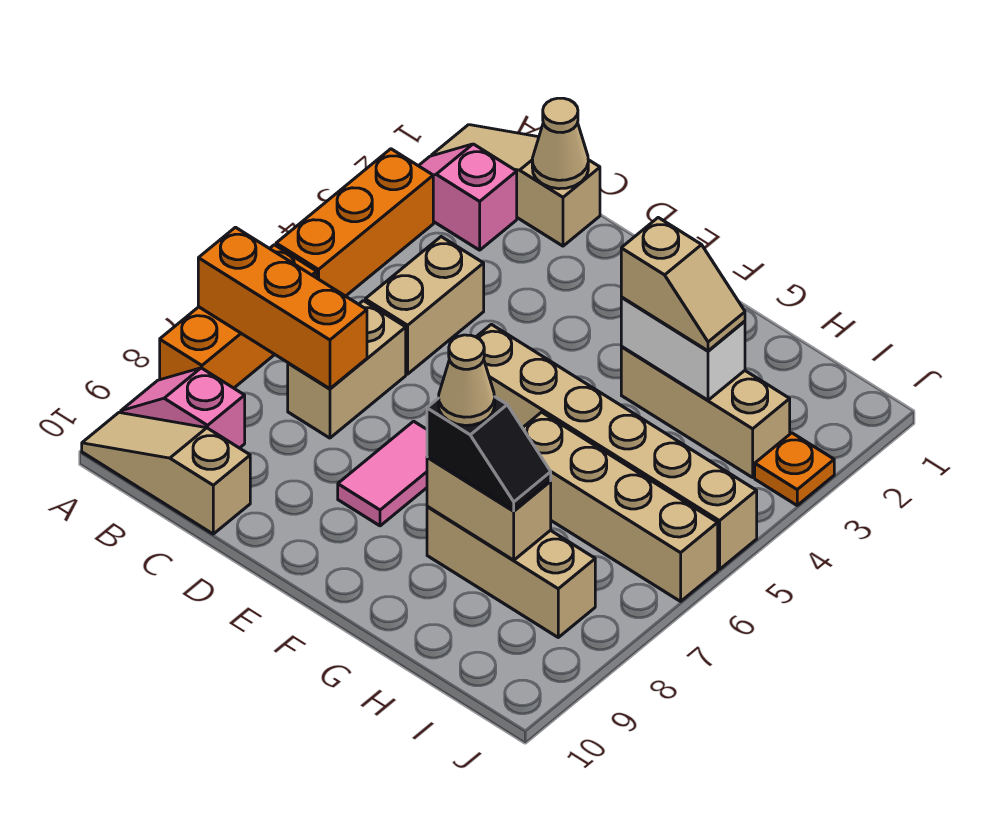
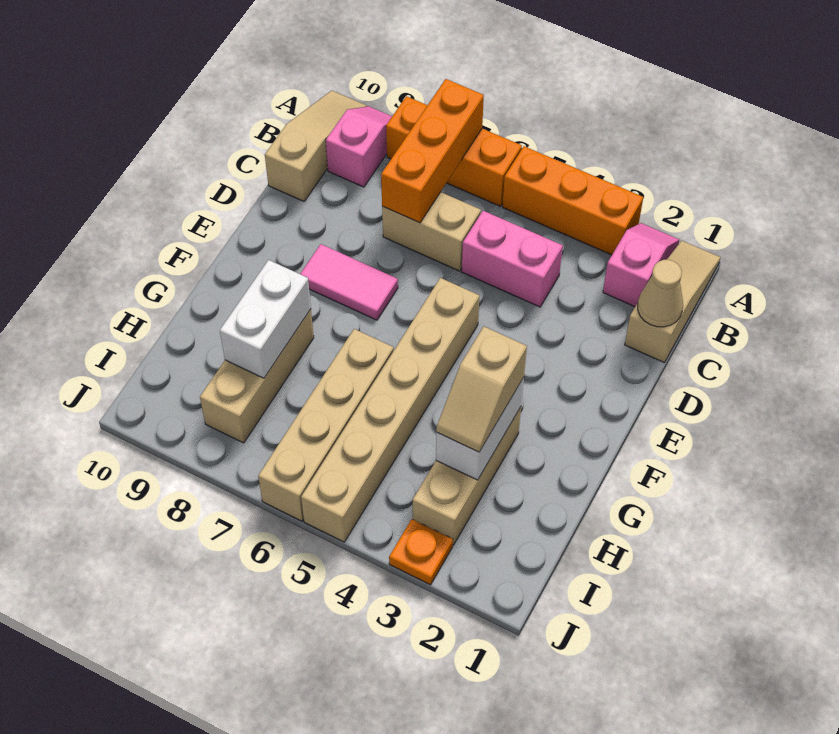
tan 1x2 brick [365,237,484,374] -> pink 1x2 brick [462,211,563,307]
tan 1x2 brick [427,457,551,560] -> white 1x2 brick [220,260,311,378]
black 1x2 slope [427,397,551,511] -> none
tan 1x1 cone [439,335,495,425] -> none

